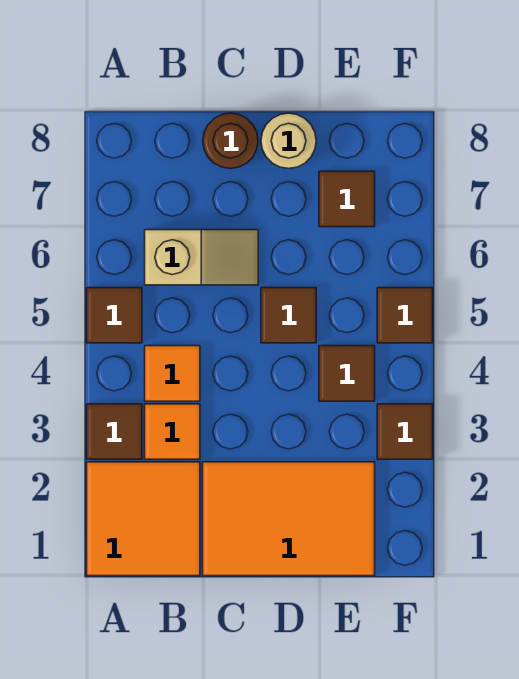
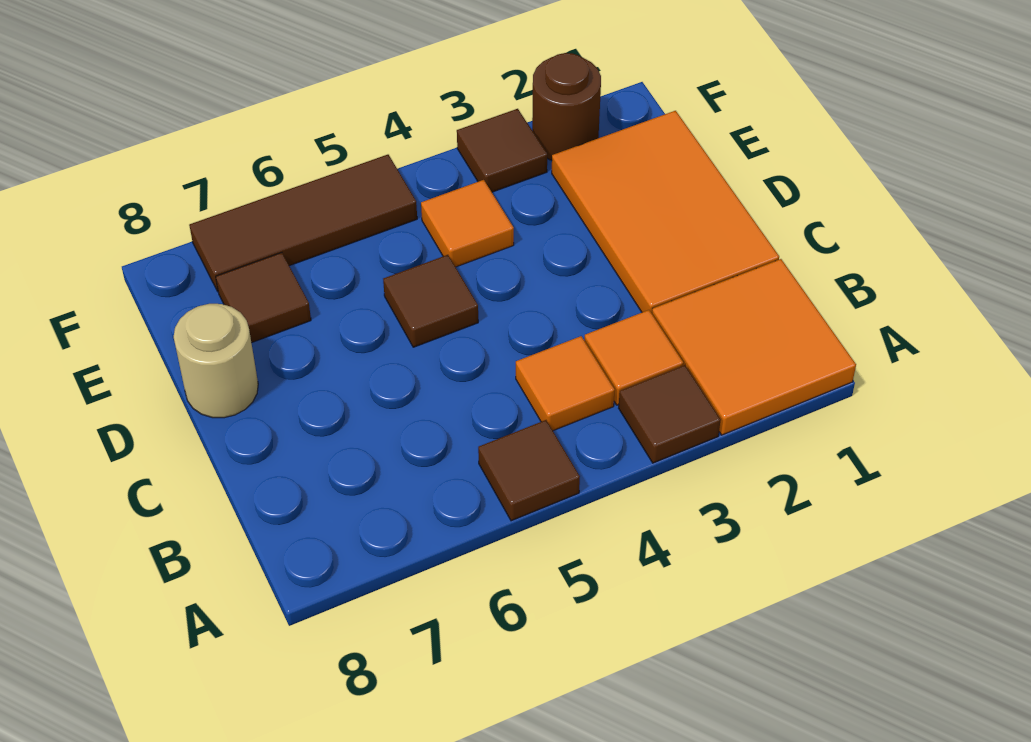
tan 1x2 slope [145,230,258,285] -> none
brown 1x1 round brick [203,113,258,169] -> brown 1x1 round brick moved to [532,53,601,160]
brown 1x1 tile [319,346,375,401] -> orange 1x1 tile [421,180,514,267]
brown 1x1 tile [377,288,433,343] -> brown 1x3 tile [189,155,417,291]

